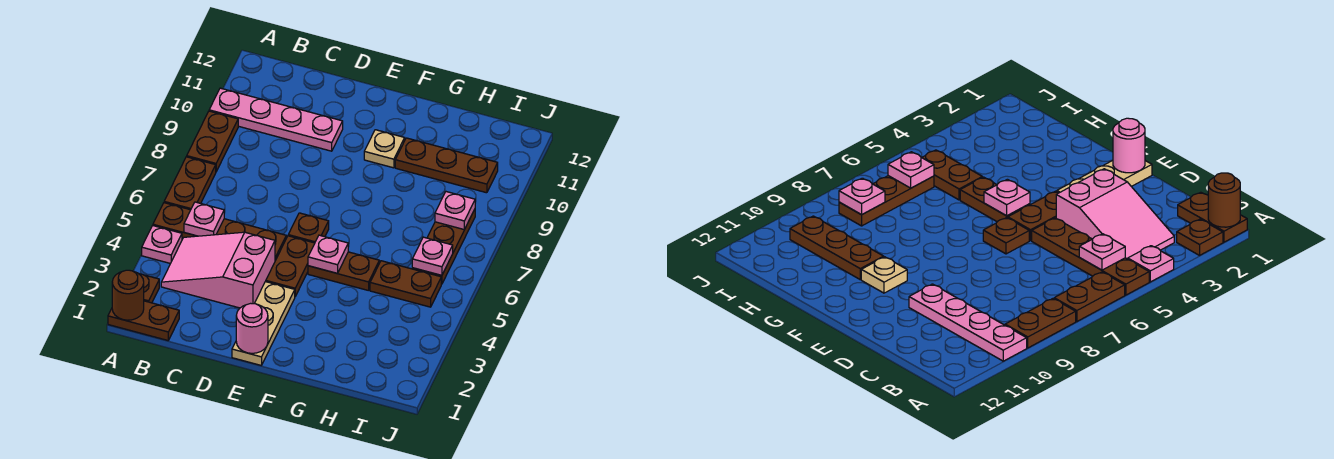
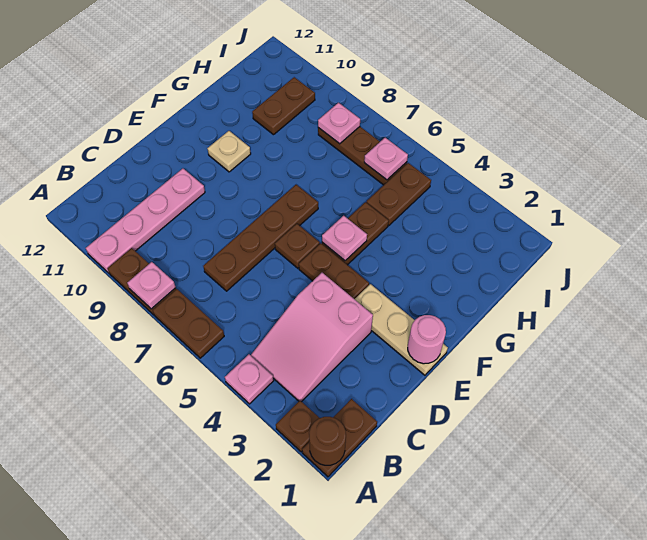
brown 1x4 plate [153,203,286,261] -> brown 1x4 plate moved to [203,185,318,291]
pink 1x1 plate [184,202,224,236] -> pink 1x1 plate moved to [127,262,176,309]
brown 1x3 plate [395,138,498,193] -> brown 1x2 plate [252,77,315,135]

